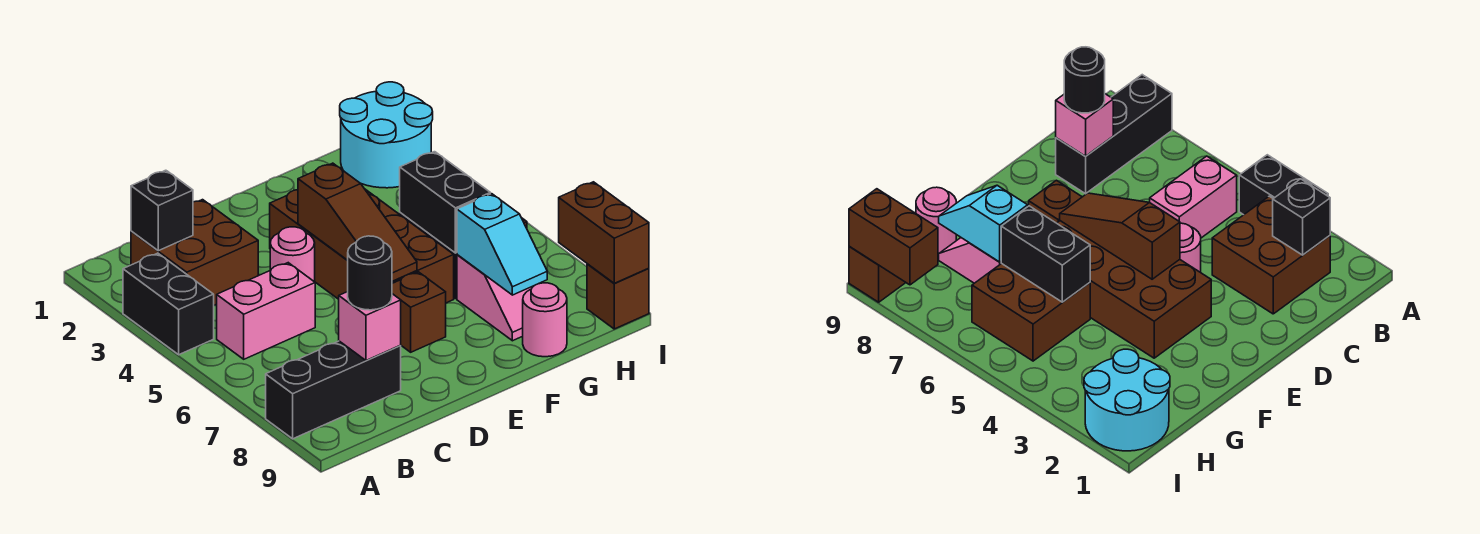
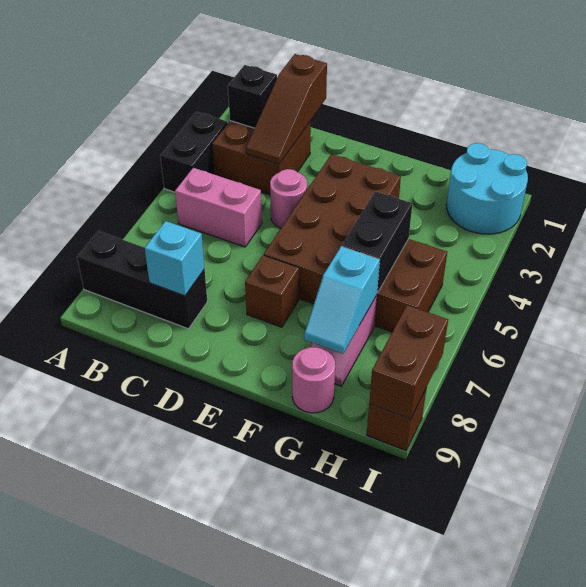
pink 1x1 brick [339,292,401,360] -> cyan 1x1 brick [145,221,205,296]
black 1x1 round brick [348,236,392,310] -> none
brown 1x3 slope [298,163,417,281] -> brown 1x3 slope moved to [246,54,327,164]

